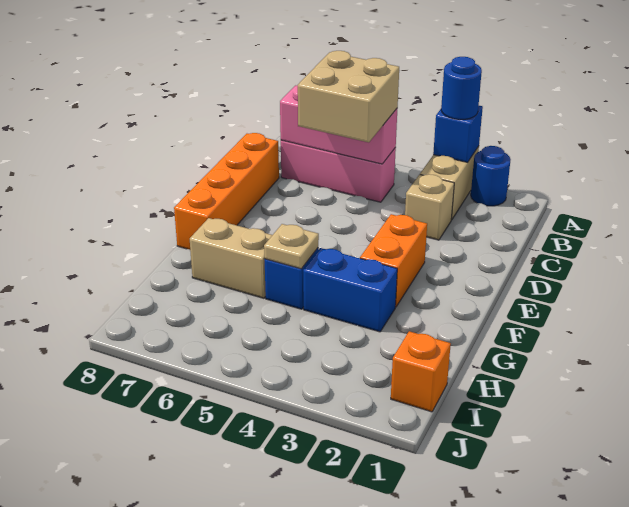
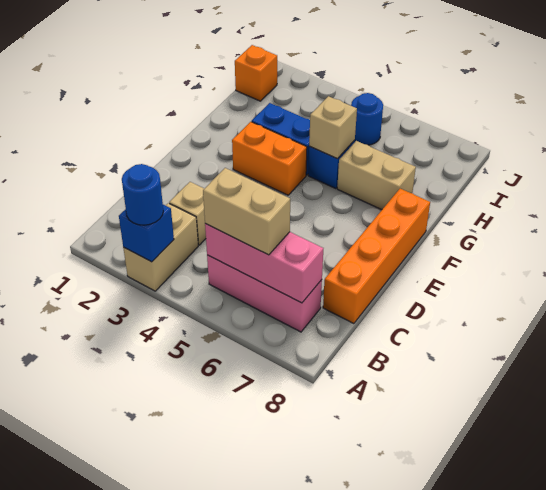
blue 1x1 round brick [471,146,511,206] -> blue 1x1 round brick moved to [351,93,384,145]
tan 2x2 brick [298,51,399,142] -> tan 1x2 brick [203,168,290,255]
orange 1x2 brick [360,214,427,307] -> orange 1x2 brick turned to [232,122,307,195]
tan 1x1 plate [264,224,319,269] -> tan 1x1 brick [309,96,357,159]

